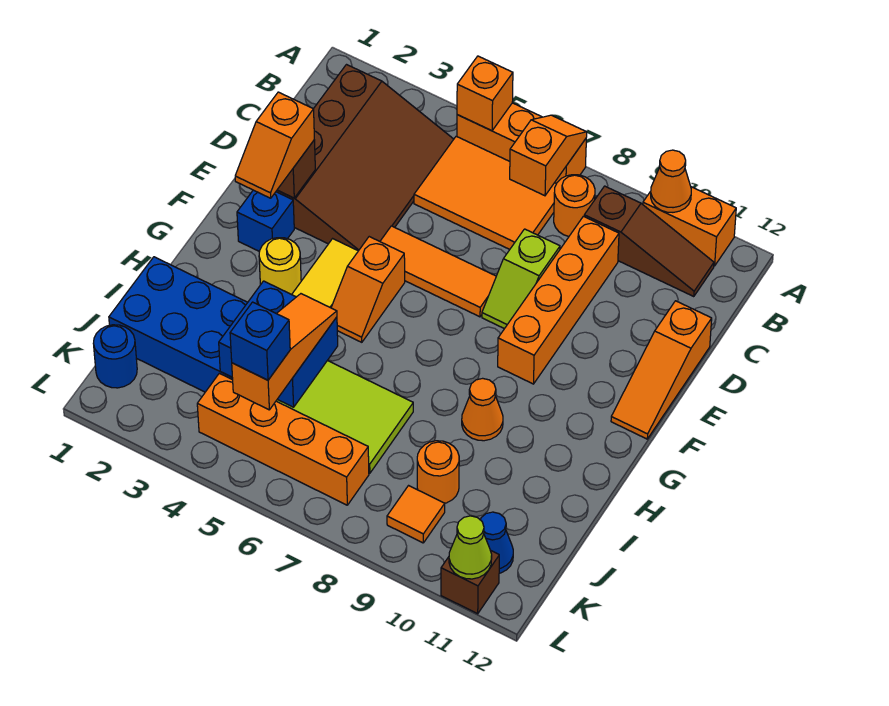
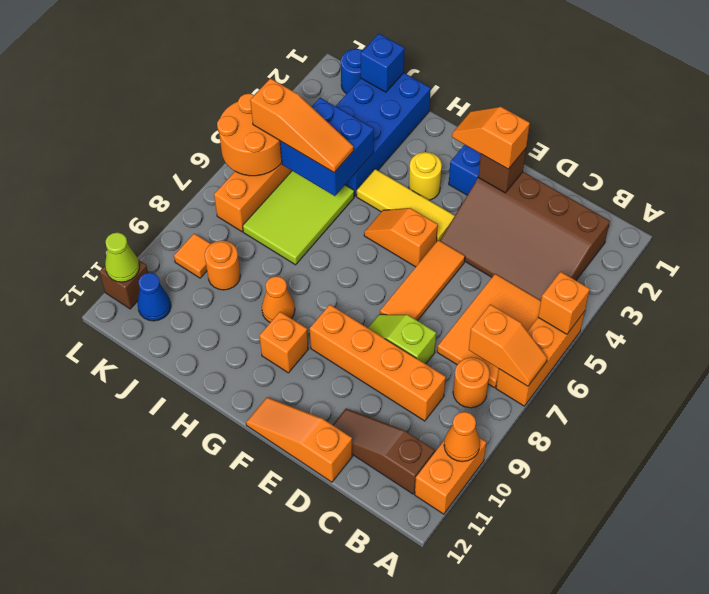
brown 1x3 slope [584,186,714,297] -> brown 1x3 slope turned to [333,409,435,494]
none -> orange 1x1 brick [259,312,309,373]
none -> orange 2x2 round brick [217,94,282,176]
blue 1x1 brick [230,302,290,380] -> blue 1x1 brick moved to [361,34,405,92]

